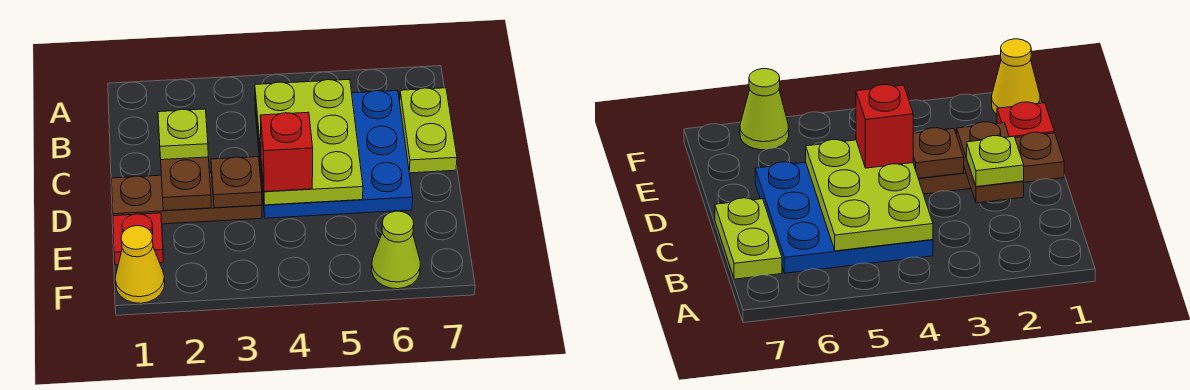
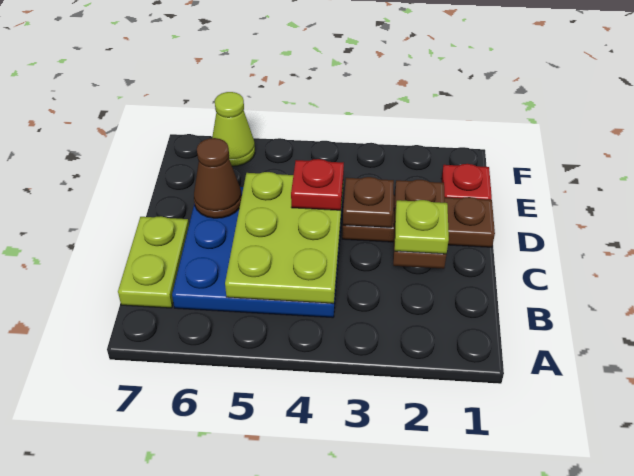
red 1x1 brick [260,112,313,192] -> red 1x1 plate [291,159,344,210]
none -> brown 1x1 cone [194,138,242,218]
yellow 1x1 cone [115,226,165,303] -> none

